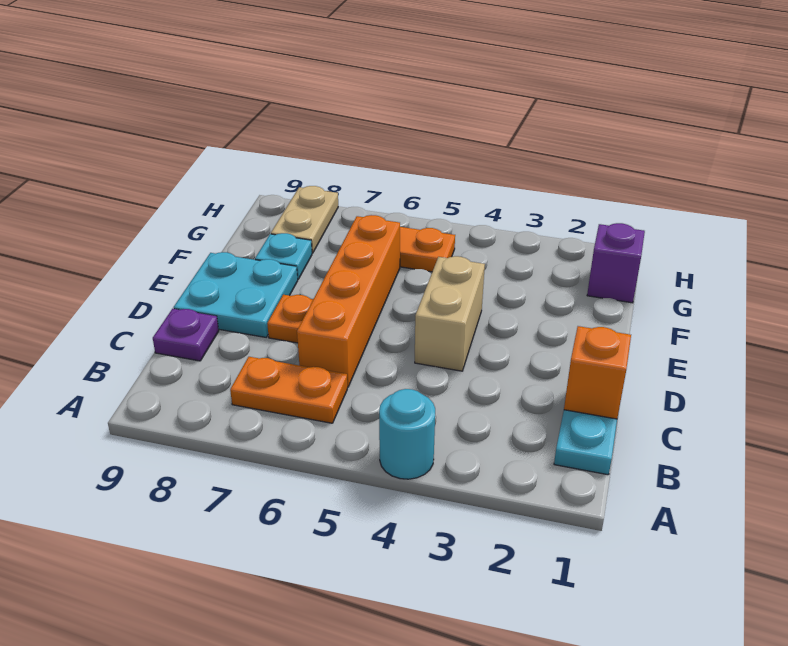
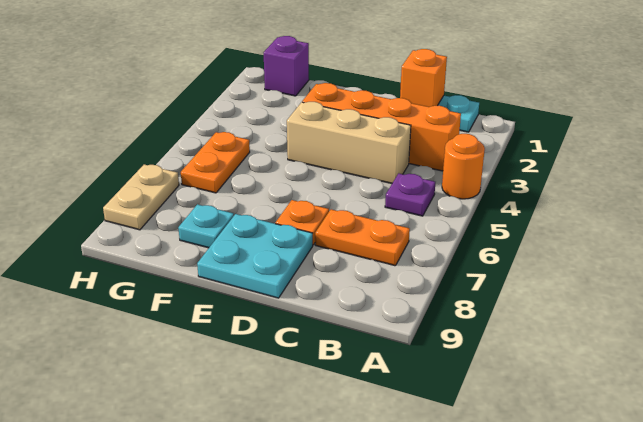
cyan 1x1 round brick [379,389,435,479] -> orange 1x1 round brick [442,134,485,199]
orange 1x2 plate [230,357,347,423] -> orange 1x2 plate turned to [315,209,410,266]
orange 1x4 brick [297,215,400,387] -> orange 1x4 brick moved to [302,83,461,171]
purple 1x1 plate [153,309,219,361] -> purple 1x1 plate moved to [385,173,435,216]
tan 1x2 brick [415,256,485,371] -> tan 1x3 brick [287,102,411,184]
tan 1x2 plate [271,186,338,253] -> tan 1x2 plate turned to [103,164,179,230]

